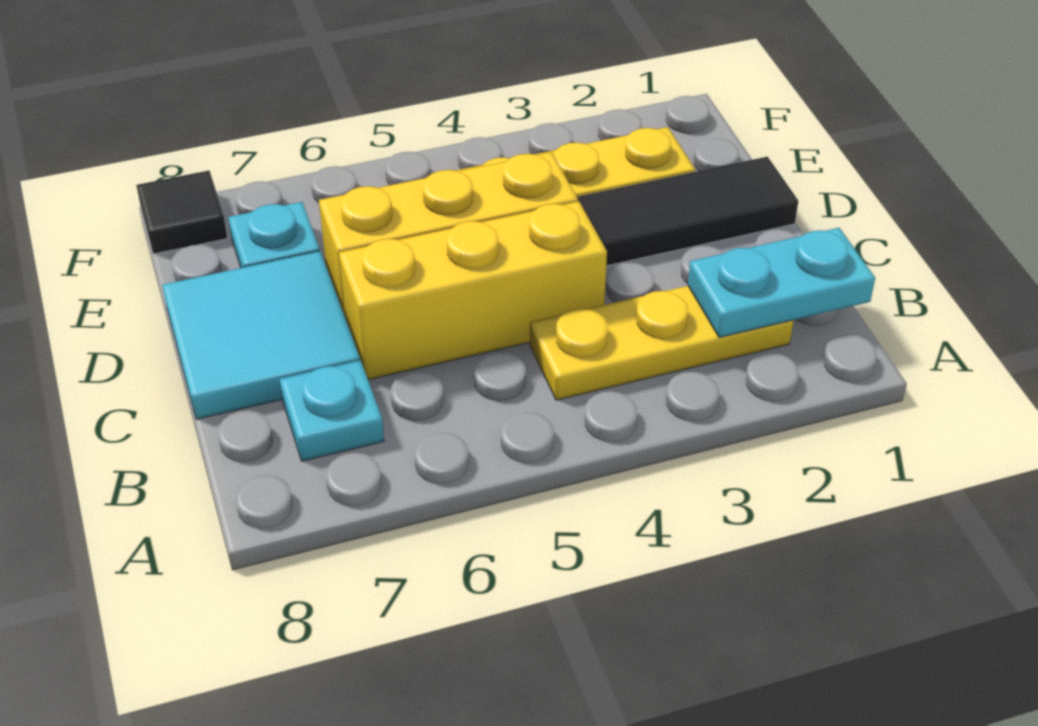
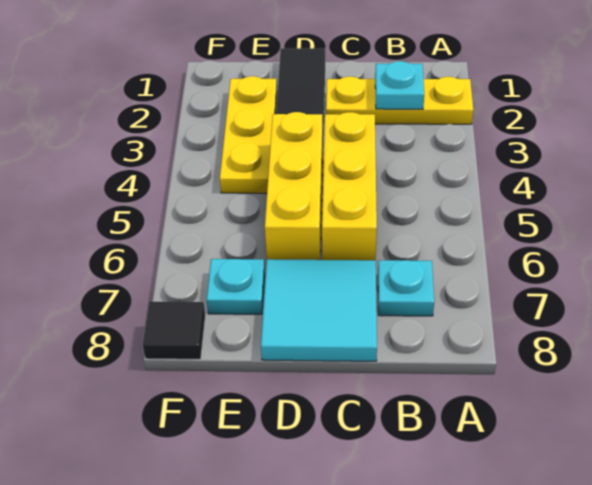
cyan 1x2 plate [688,228,875,338] -> cyan 1x1 plate [375,61,424,109]
yellow 1x3 plate [530,286,793,400] -> yellow 1x3 plate turned to [326,77,473,124]

